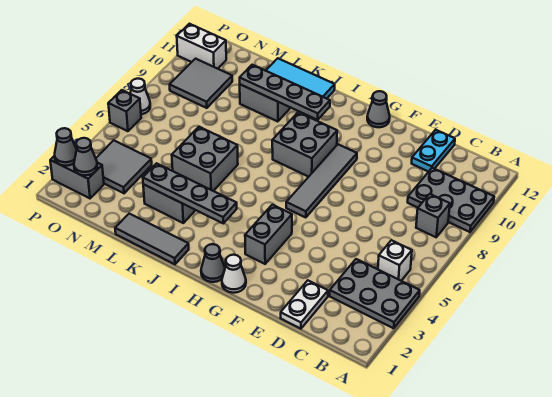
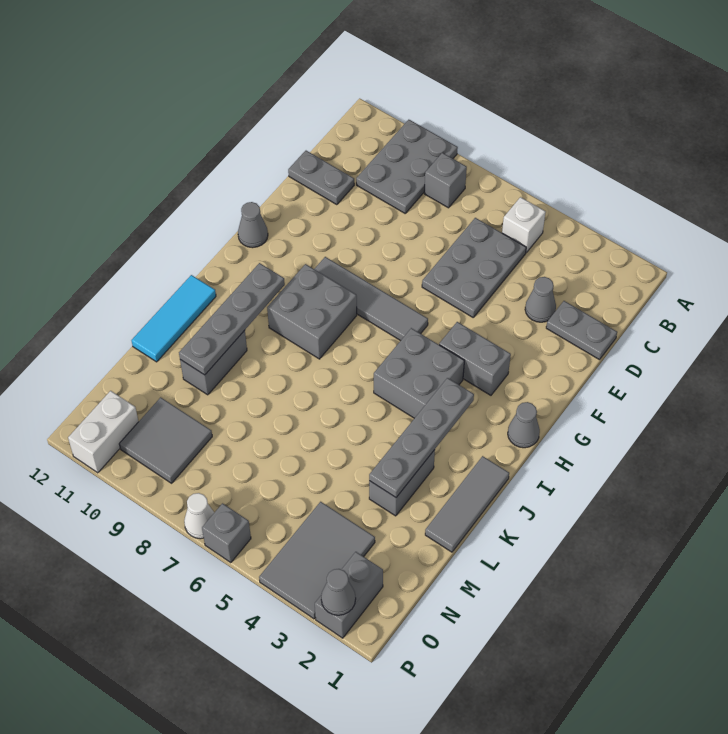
grey 2x3 plate [330,259,420,328] -> grey 2x3 plate moved to [422,218,526,317]
white 1x2 plate [281,281,328,329] -> grey 1x2 plate [546,301,617,360]
cyan 1x2 plate [412,130,455,172] -> grey 1x2 plate [288,151,354,205]
white 1x1 cone [222,255,246,293] -> none
grey 2x2 brick [172,127,238,191] -> grey 2x2 brick moved to [374,328,464,418]
grey 2x2 tile [96,140,152,193] -> grey 2x3 tile [259,502,375,619]
grey 1x1 cone [74,138,97,175] -> grey 1x1 cone moved to [525,277,556,322]

